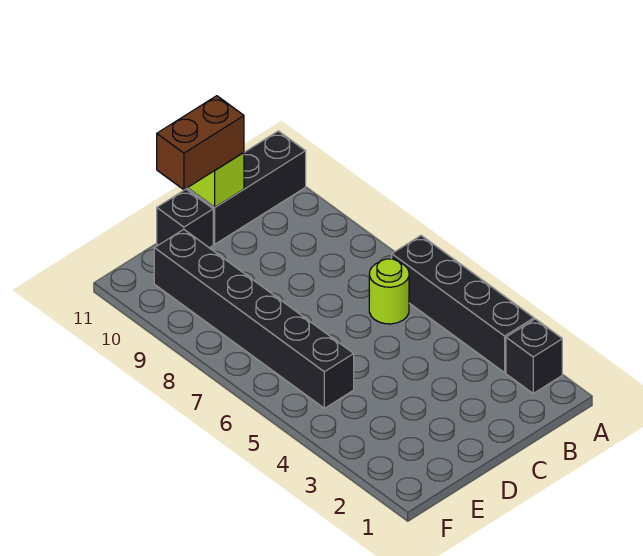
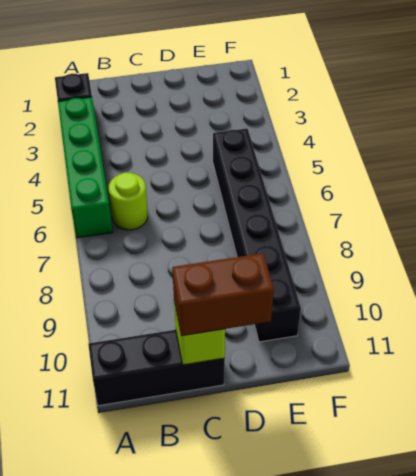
black 1x4 brick [392,236,534,373] -> green 1x4 brick [58,97,113,238]
black 1x1 brick [157,189,213,248] -> none

